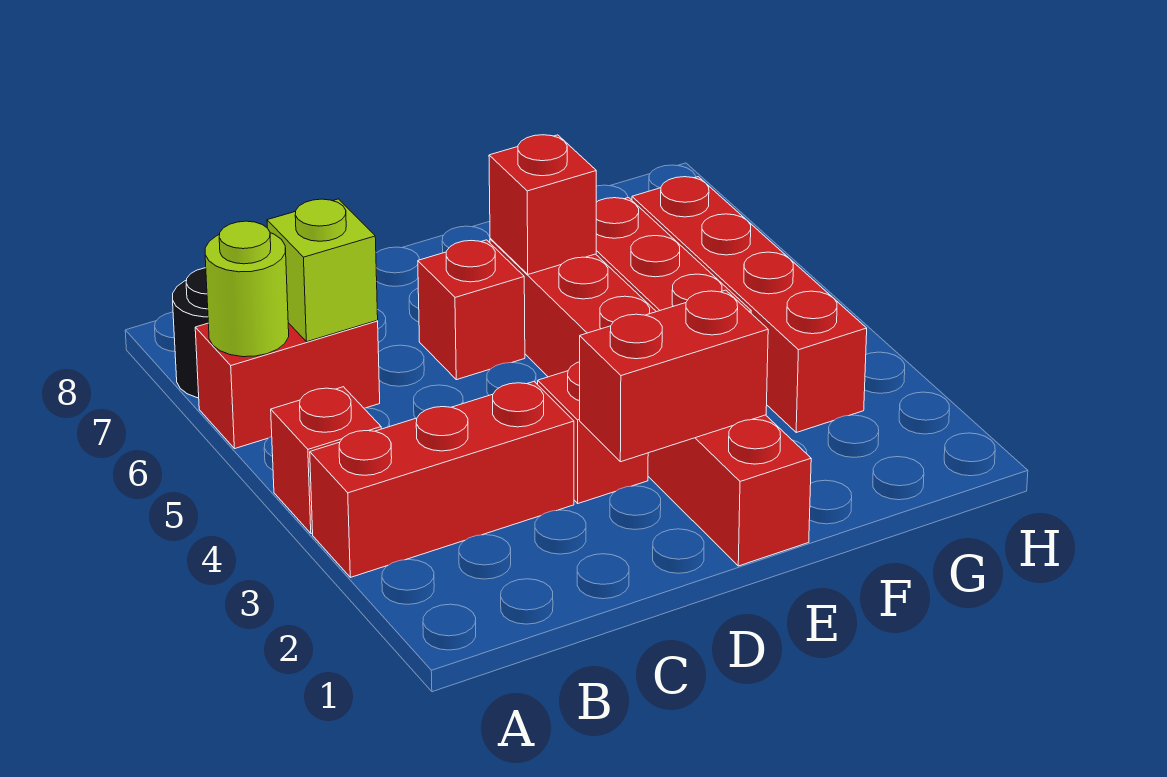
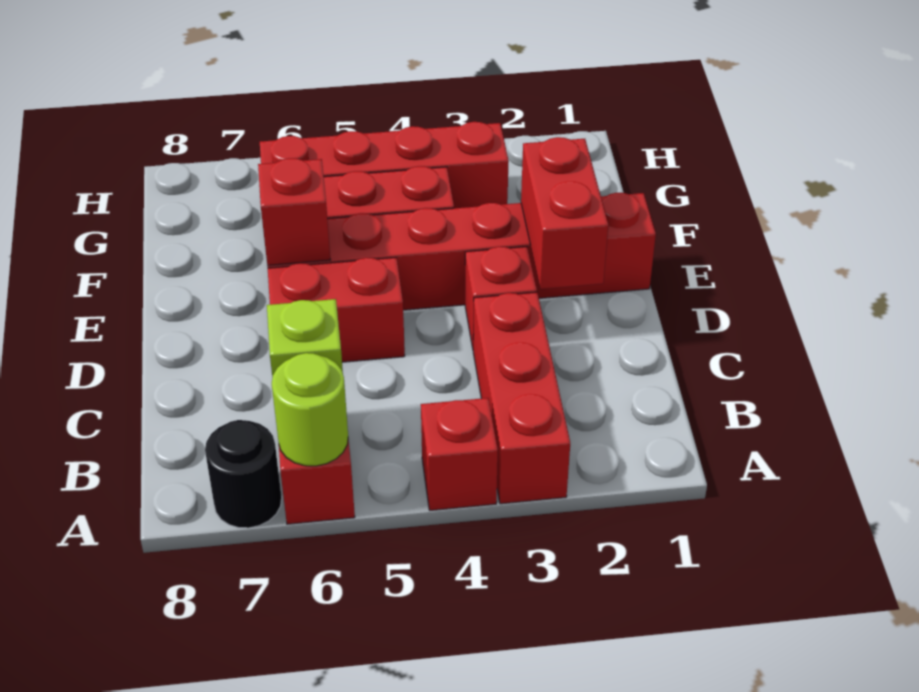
red 1x1 brick [418,240,525,380] -> red 1x2 brick [268,258,405,362]

